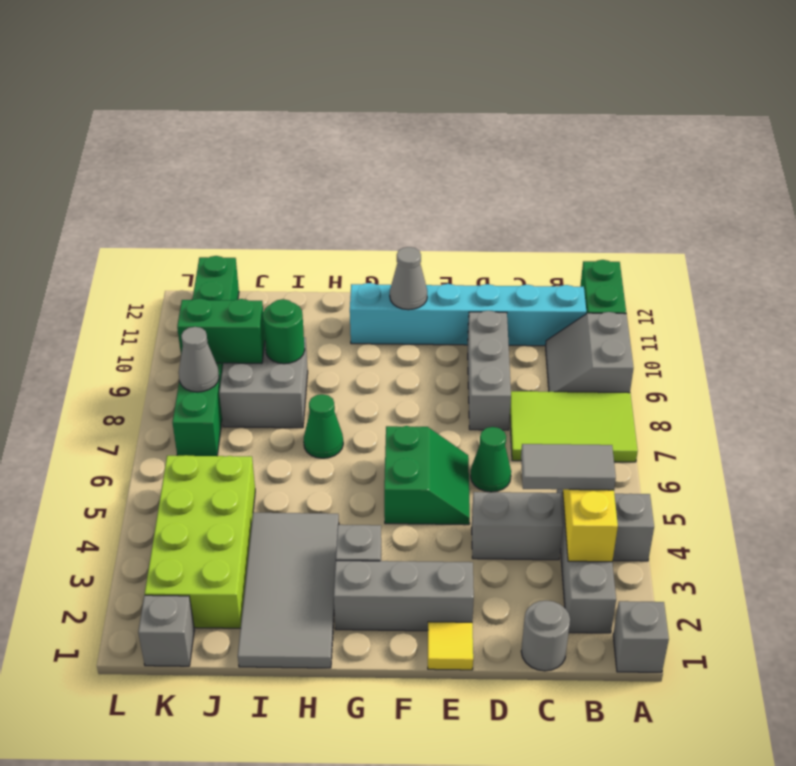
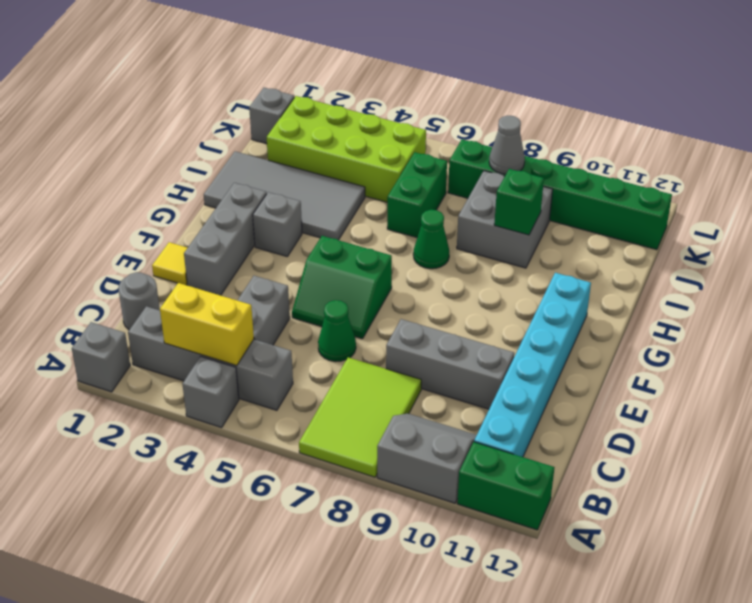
grey 1x2 tile [521,444,616,490] -> none
grey 1x1 cone [390,247,427,310] -> none
green 1x1 round brick [263,299,305,364] -> green 1x1 brick [494,169,544,235]
green 1x2 brick [177,298,265,363] -> green 1x2 brick moved to [387,152,447,237]

